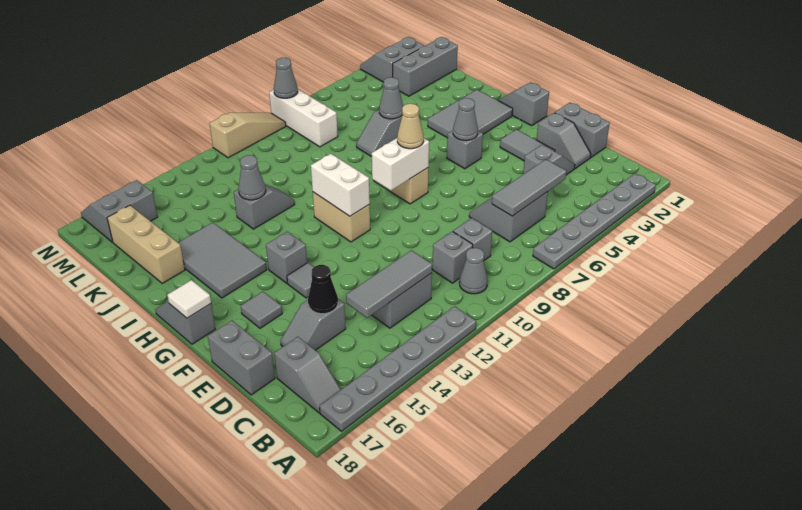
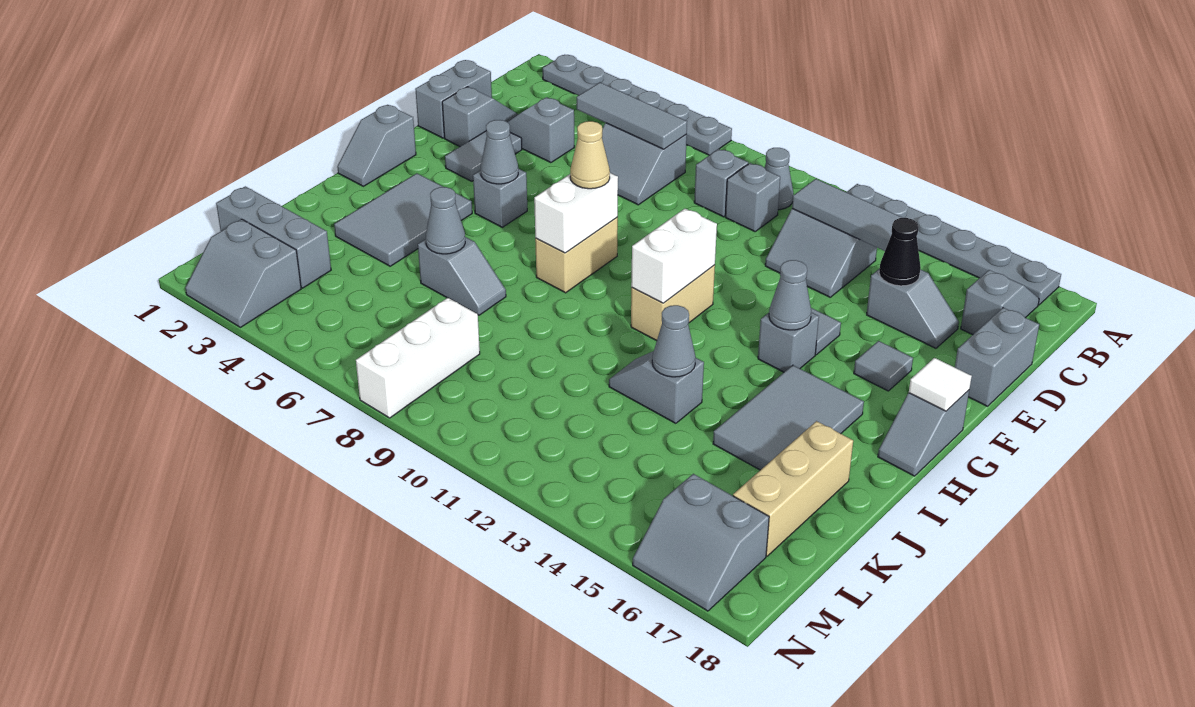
white 1x2 brick [372,138,429,191] -> white 1x2 brick turned to [534,173,618,253]
grey 2x3 tile [428,90,513,138] -> grey 2x3 tile turned to [334,173,472,266]
grey 1x1 cone [274,58,298,98] -> grey 1x1 cone moved to [769,260,811,330]
tan 1x3 slope [210,113,286,158] -> none

